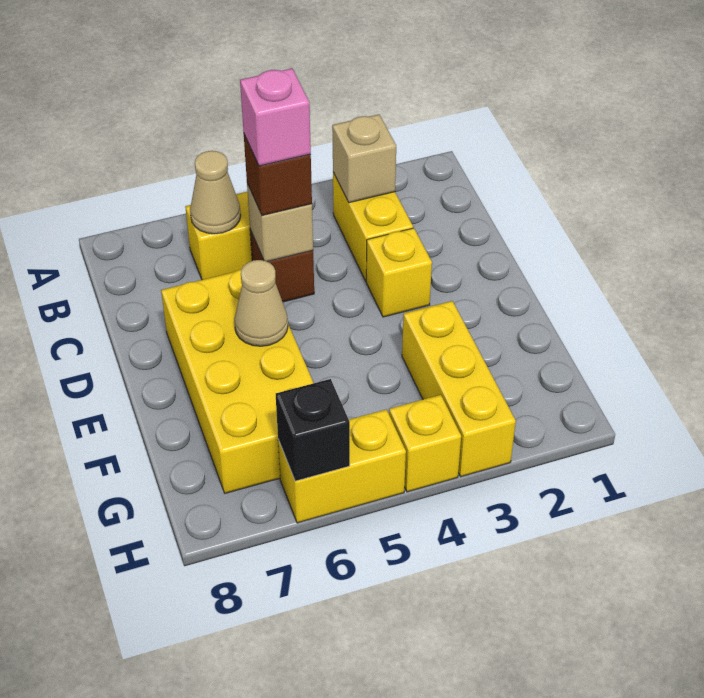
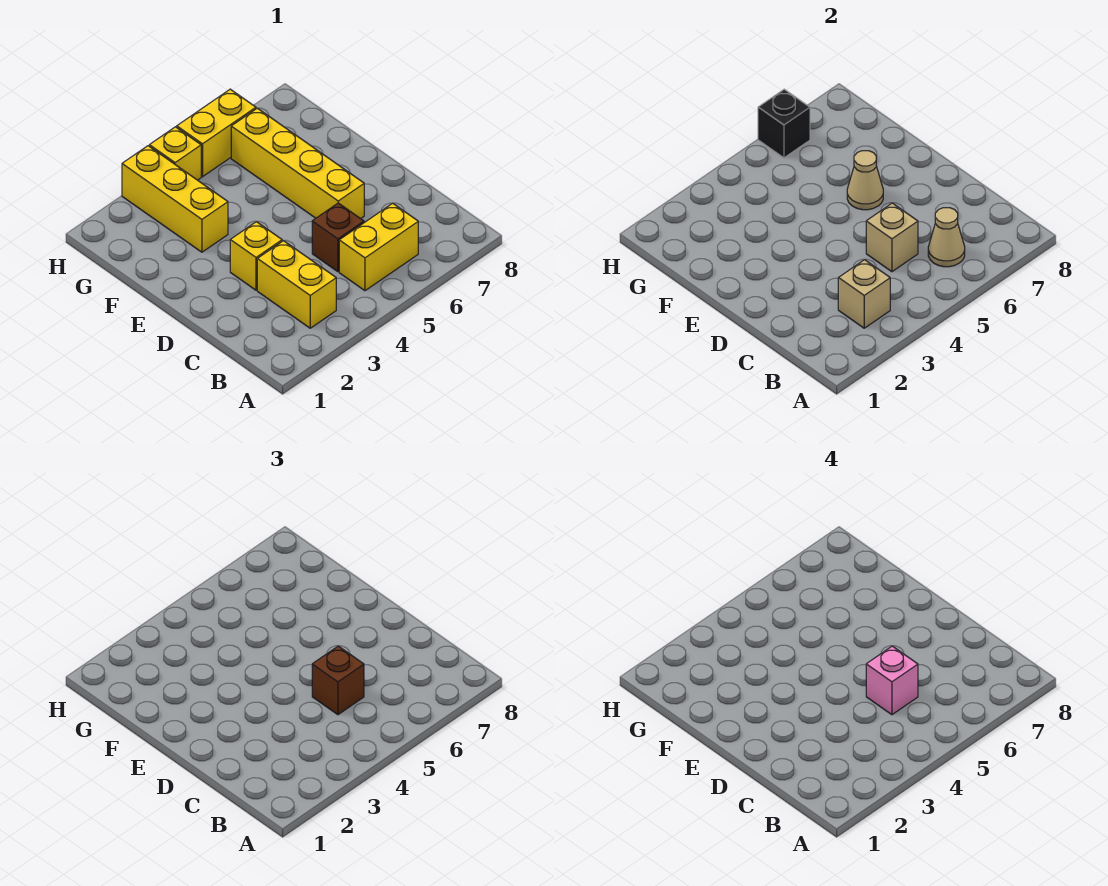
yellow 2x4 brick [161,269,313,493] -> yellow 1x4 brick [231,108,364,219]

